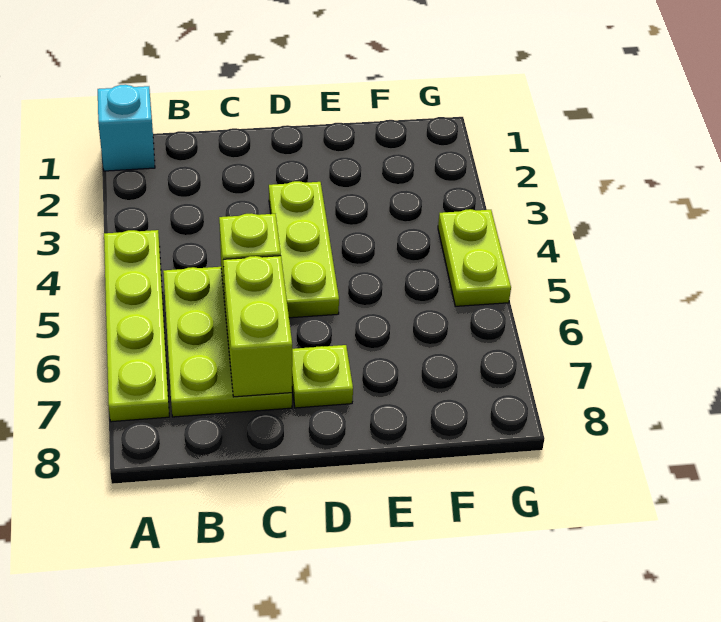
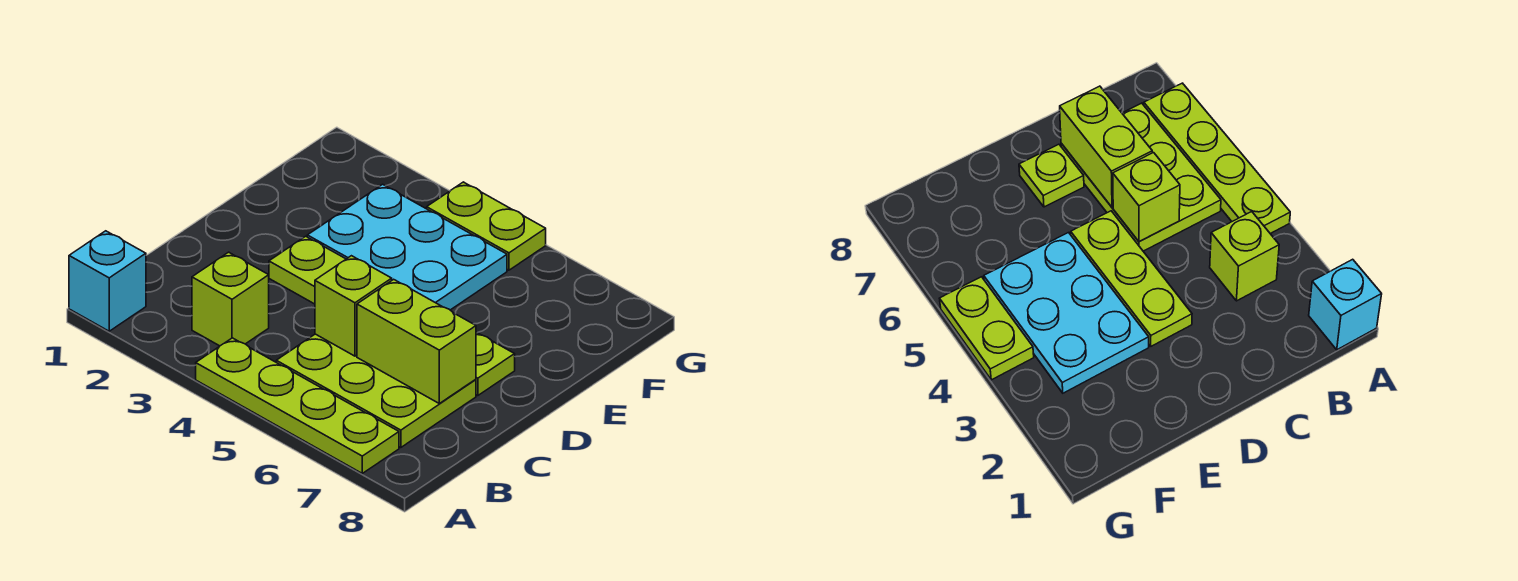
none -> lime 1x1 brick [192,252,269,346]
none -> cyan 2x3 plate [307,184,507,310]

